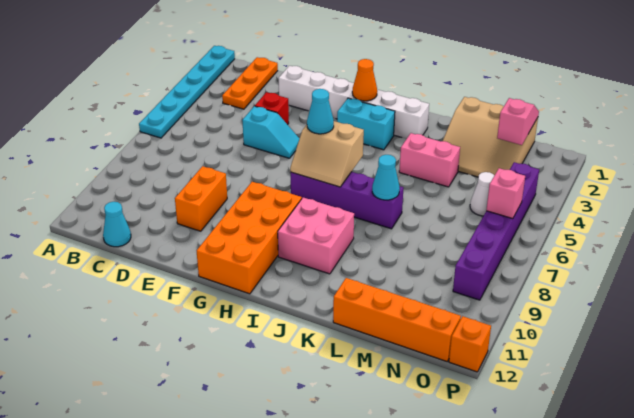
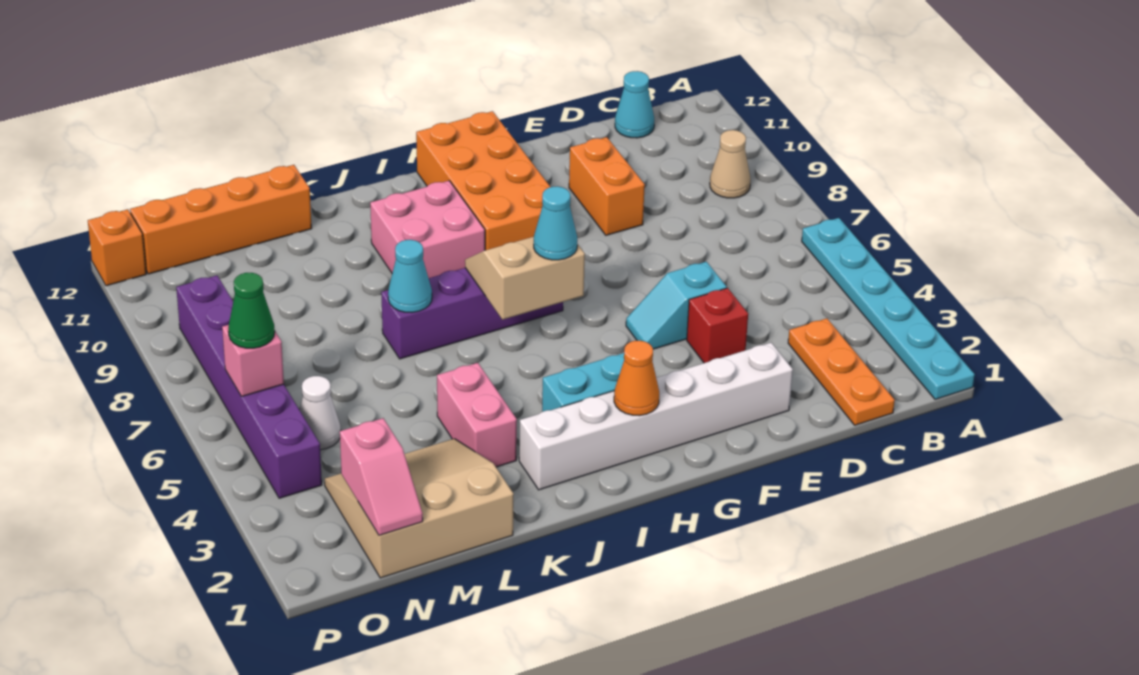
none -> tan 1x1 cone [710,130,750,198]
pink 1x2 brick [399,133,460,187] -> pink 1x2 brick turned to [437,363,517,467]
none -> green 1x1 cone [228,273,275,348]

